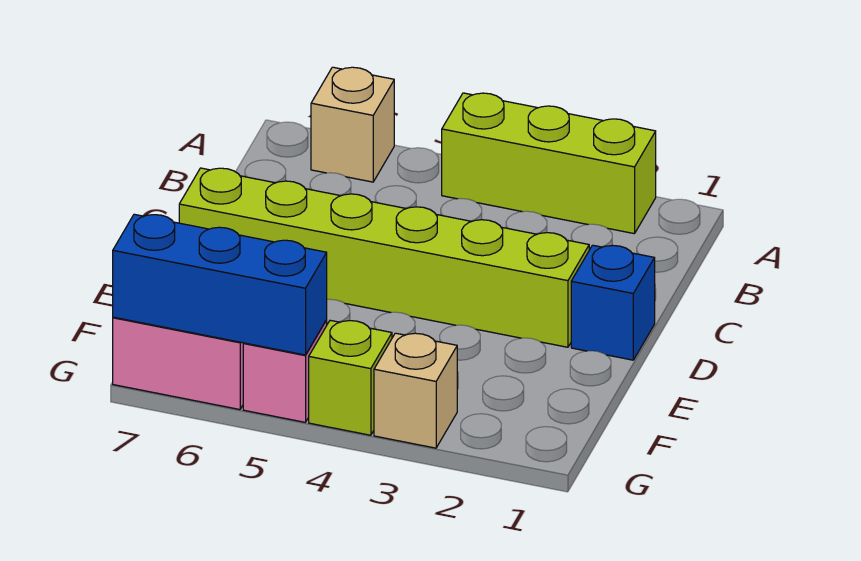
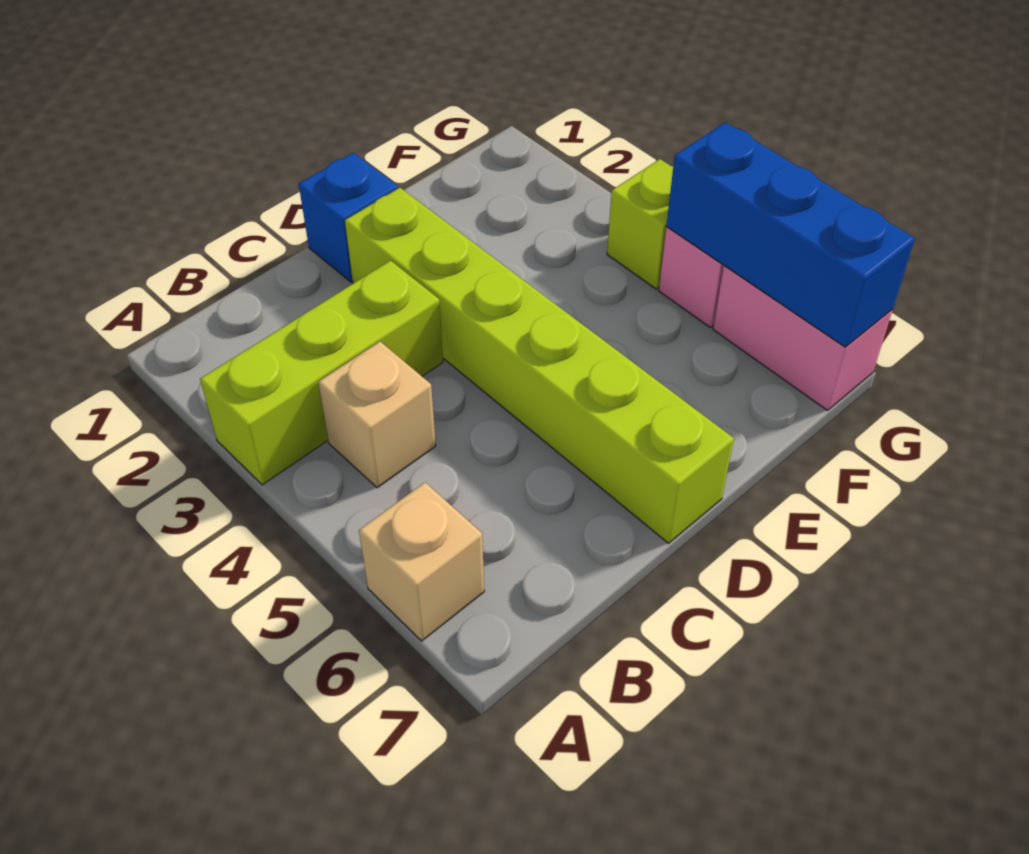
lime 1x3 brick [442,93,656,234] -> lime 1x3 brick turned to [200,261,443,485]
tan 1x1 brick [374,333,457,448] -> tan 1x1 brick moved to [318,342,436,488]

